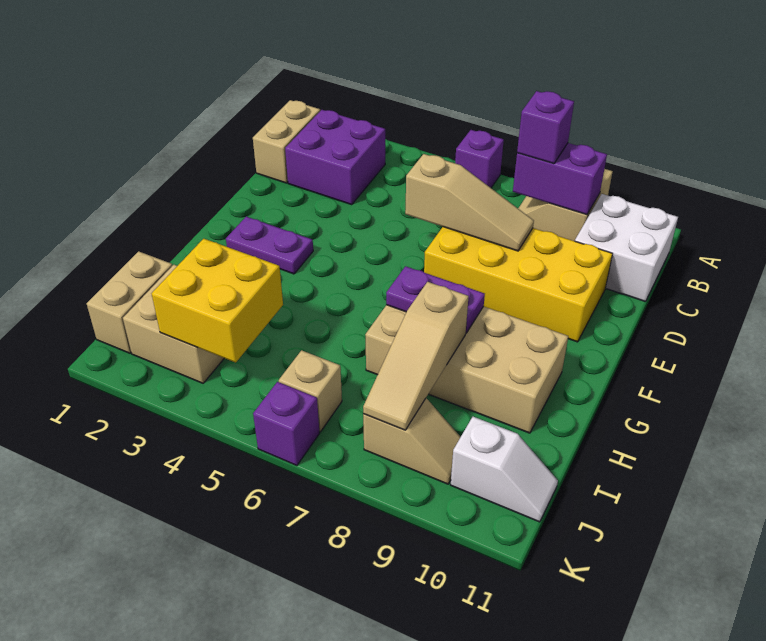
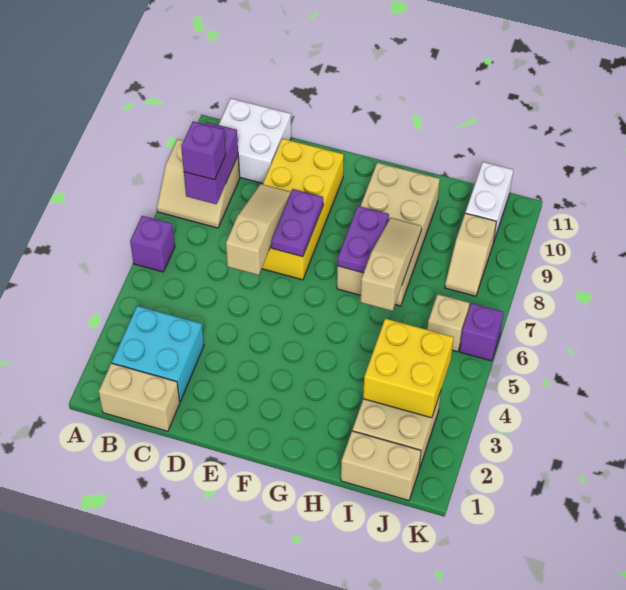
purple 2x2 brick [285,110,385,205] -> cyan 2x2 brick [112,306,204,401]
purple 1x2 plate [226,217,313,274] -> purple 1x2 plate moved to [271,189,323,257]
tan 1x3 slope [363,282,469,430] -> tan 1x3 slope turned to [361,218,422,311]
tan 1x2 slope [363,398,460,484] -> tan 1x2 slope turned to [445,213,496,296]
white 1x2 slope [451,417,558,522] -> white 1x2 brick [465,162,513,243]

